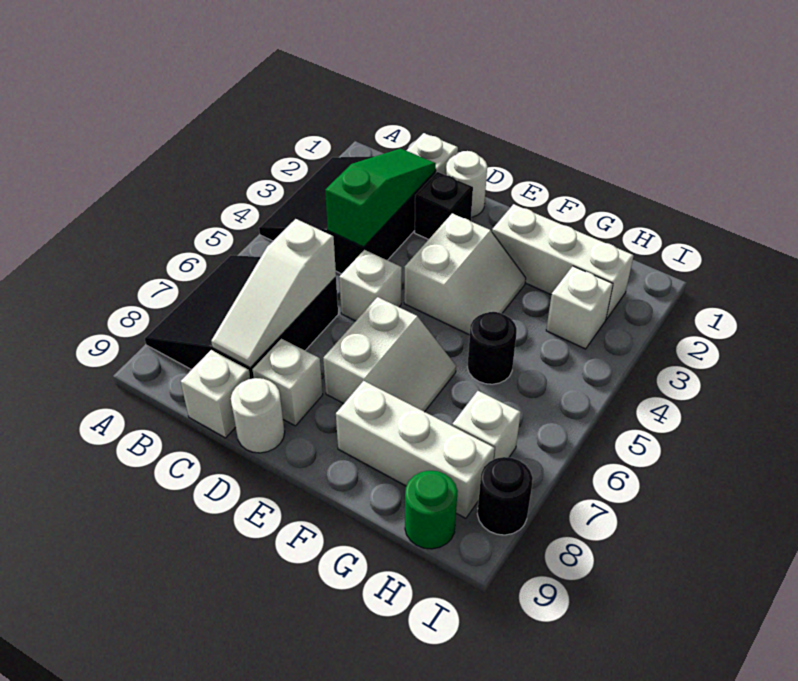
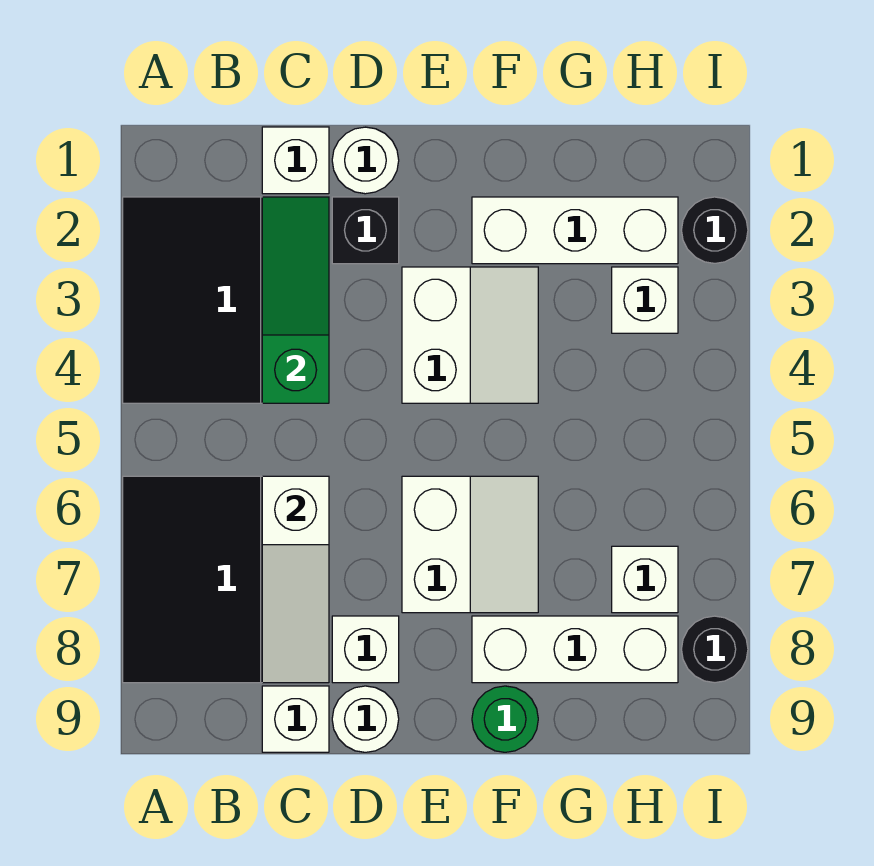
white 1x1 brick [339,250,402,321] -> none
black 1x1 round brick [467,312,517,384] -> black 1x1 round brick moved to [681,197,748,263]
green 1x1 round brick [405,471,458,549] -> green 1x1 round brick moved to [472,686,538,752]

